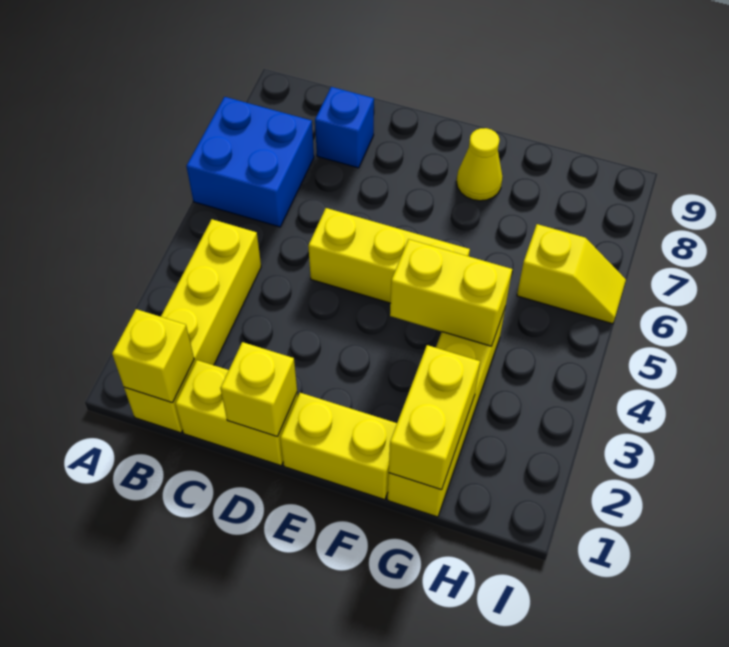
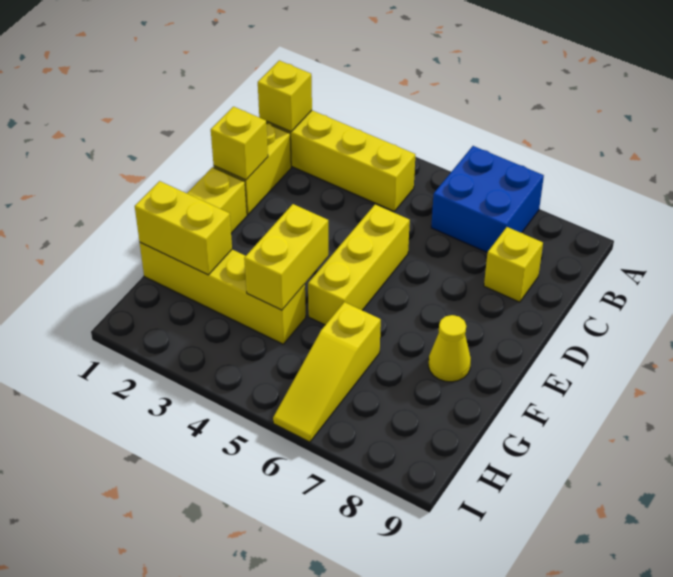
blue 1x1 brick [315,87,374,168] -> yellow 1x1 brick [484,227,543,302]
yellow 1x2 slope [517,224,626,324] -> yellow 1x3 slope [273,302,381,442]

